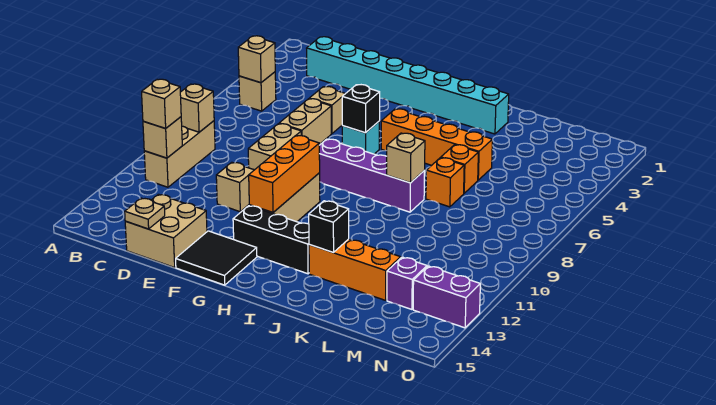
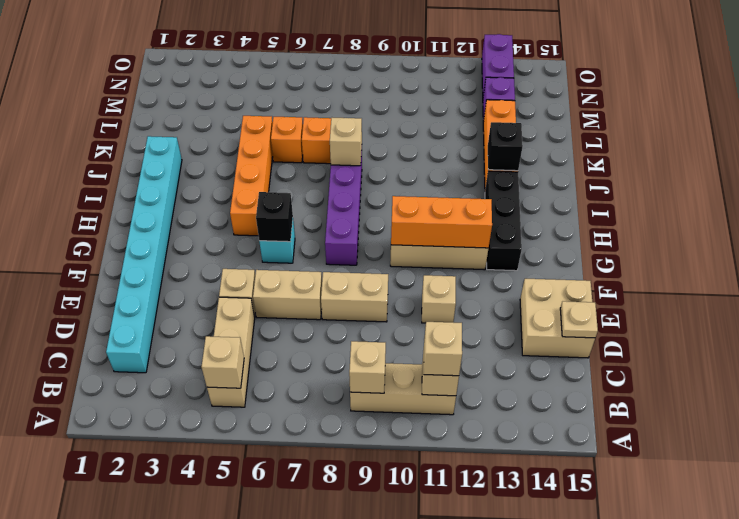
tan 1x1 brick [239,72,276,111] -> tan 1x3 brick [207,297,255,407]
black 2x2 tile [176,231,257,285] -> none

